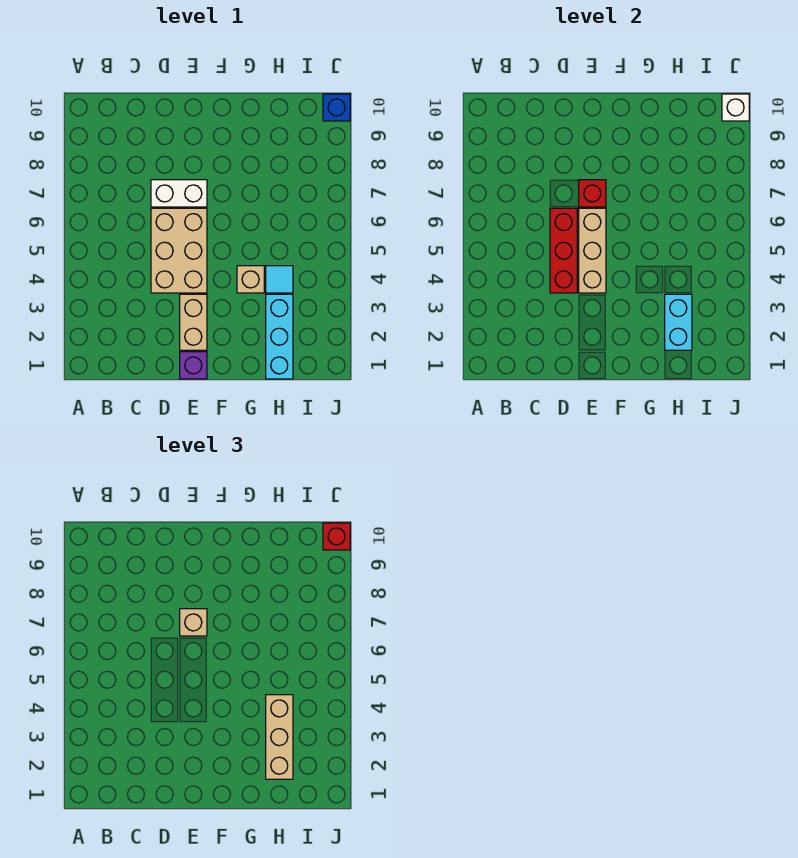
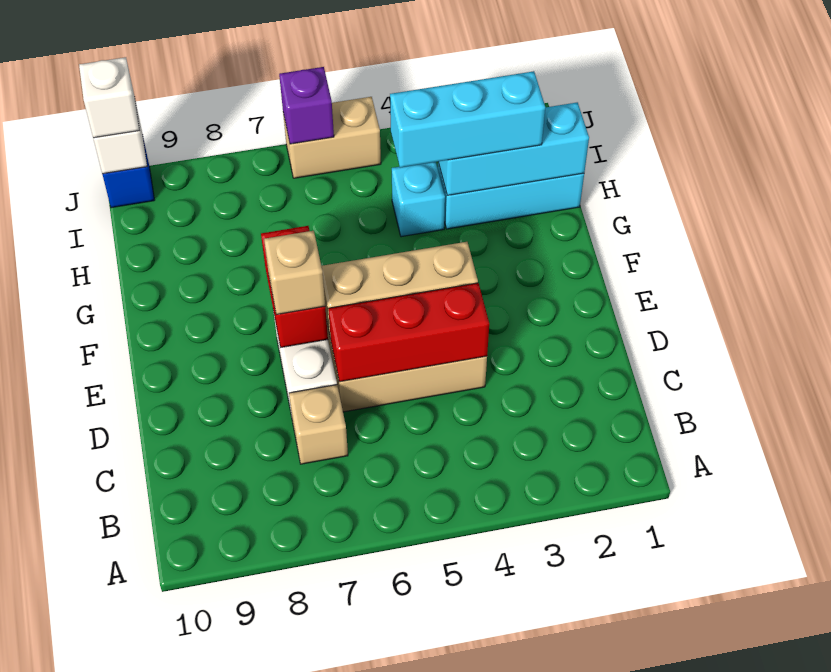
purple 1x1 brick [180,352,207,379] -> purple 1x1 brick moved to [279,67,334,144]
tan 1x2 brick [180,294,207,350] -> tan 1x2 brick moved to [283,97,381,178]
red 1x1 brick [579,180,606,207] -> red 1x2 brick [261,226,328,348]
tan 1x1 brick [237,266,264,293] -> tan 1x1 brick moved to [289,385,348,464]
cyan 1x2 brick [665,294,692,350] -> cyan 1x3 brick [438,102,589,195]
tan 1x3 brick [266,695,293,779] -> cyan 1x3 brick [390,71,545,168]
cyan 1x1 tile [266,266,293,293] -> cyan 1x1 brick [392,162,445,237]
red 1x1 brick [323,523,350,550] -> white 1x1 brick [79,57,140,138]

